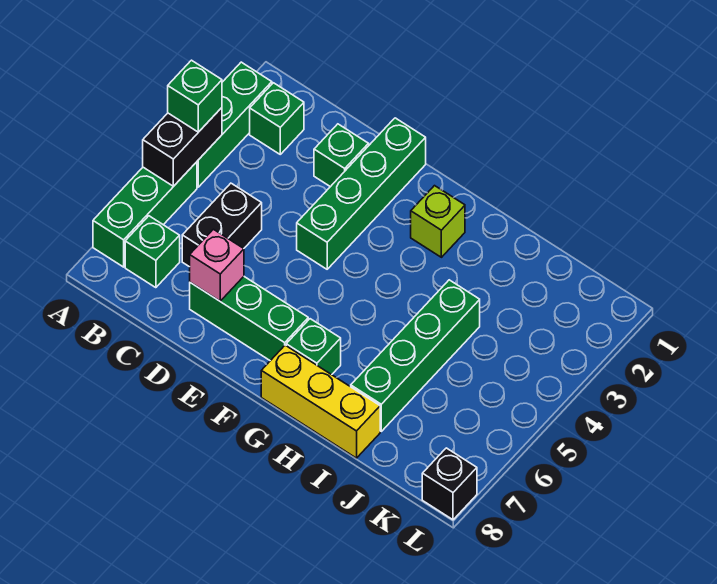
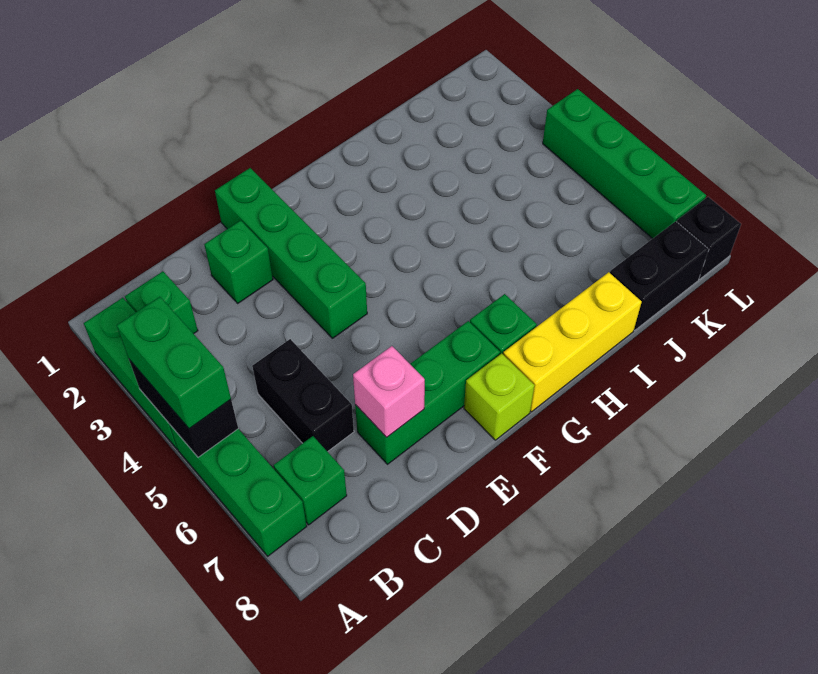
green 1x1 brick [168,60,222,132] -> green 1x2 brick [117,297,231,428]
lime 1x1 brick [411,186,465,257] -> lime 1x1 brick moved to [464,354,534,440]
green 1x4 brick [351,280,480,431] -> green 1x4 brick moved to [543,89,706,239]
none -> black 1x2 brick [610,221,709,330]

